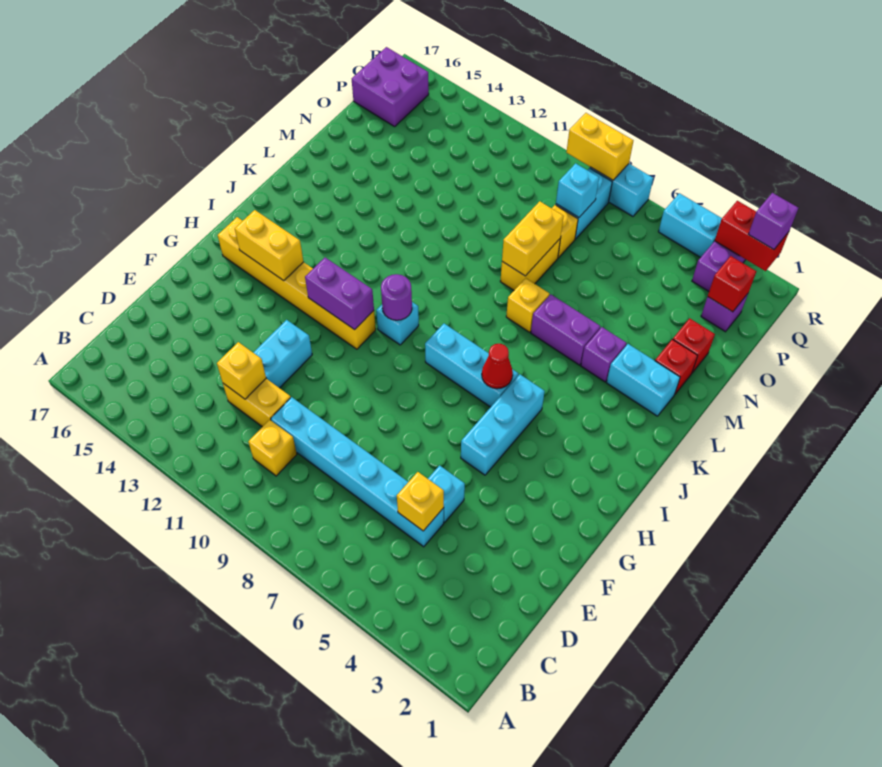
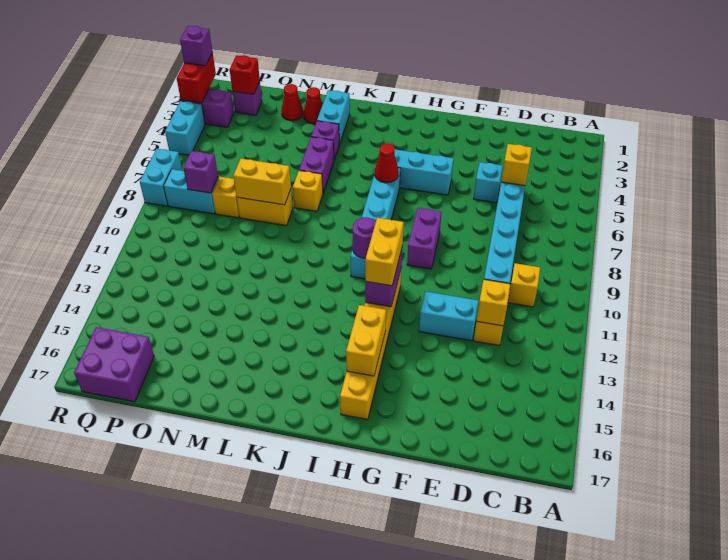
none -> purple 1x2 brick [407,208,442,269]
red 1x1 brick [655,339,698,394] -> red 1x1 cone [304,87,323,124]
red 1x1 brick [673,318,715,373] -> red 1x1 cone [281,84,303,121]
cyan 1x1 brick [556,163,599,218] -> purple 1x1 brick [183,151,218,193]
yellow 1x2 brick [566,113,634,180] -> yellow 1x2 brick moved to [365,218,404,286]

